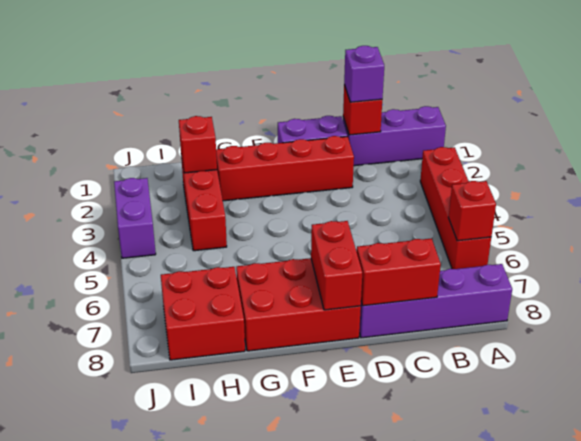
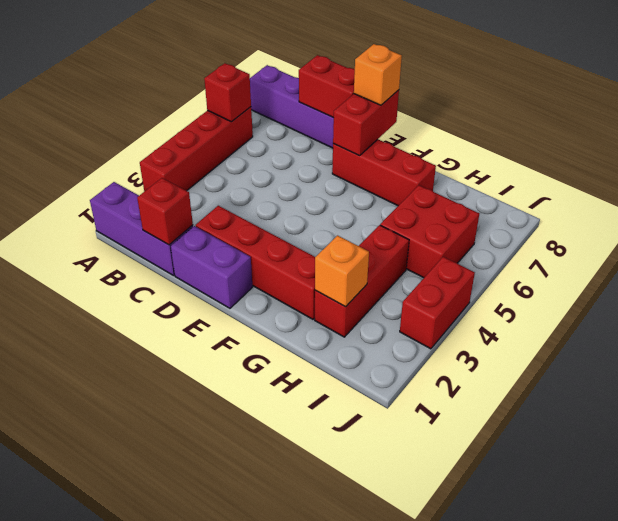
purple 1x1 brick [344,46,384,102] -> none
red 2x3 brick [236,258,361,351] -> red 1x3 brick [332,139,436,206]
none -> orange 1x1 brick [354,44,402,105]
red 1x1 brick [179,116,217,173] -> orange 1x1 brick [315,235,369,307]
red 2x2 brick [161,267,245,360] -> red 2x2 brick moved to [380,185,479,278]
purple 1x2 brick [114,178,156,258] -> red 1x2 brick [400,257,475,349]

